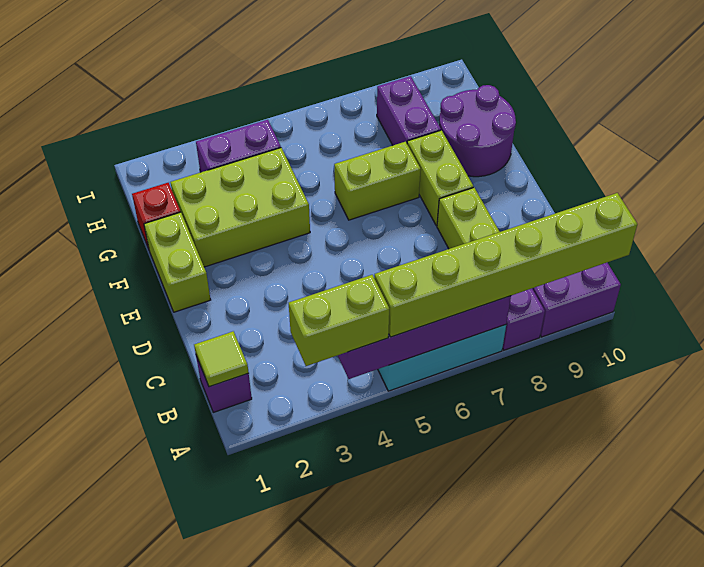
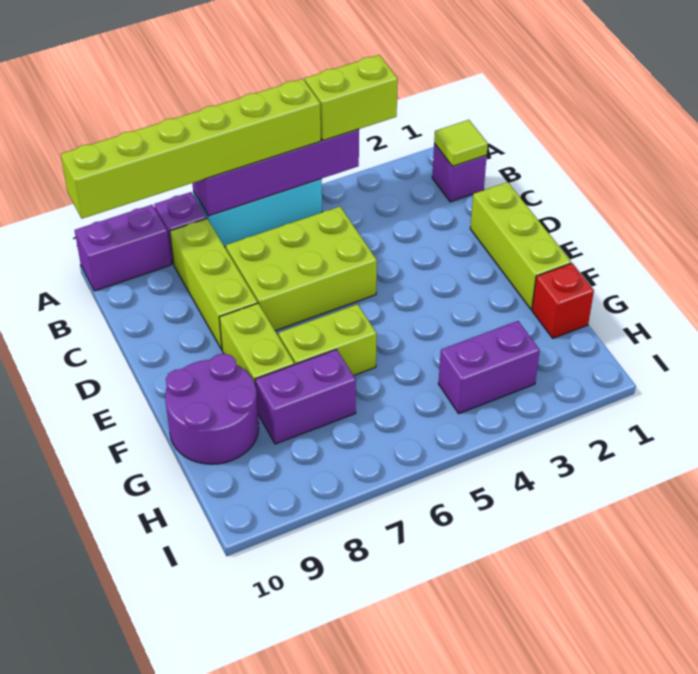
lime 1x2 brick [144,212,211,312] -> lime 1x3 brick [470,182,571,309]
lime 2x3 brick [171,148,310,267] -> lime 2x3 brick moved to [226,207,377,331]
purple 1x2 brick [377,76,441,145] -> purple 1x2 brick turned to [255,349,356,444]

